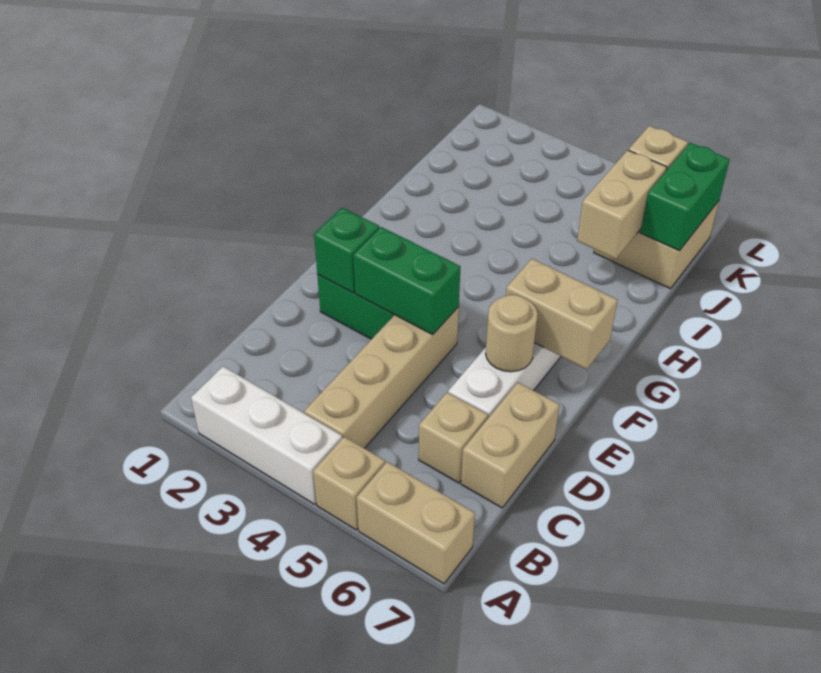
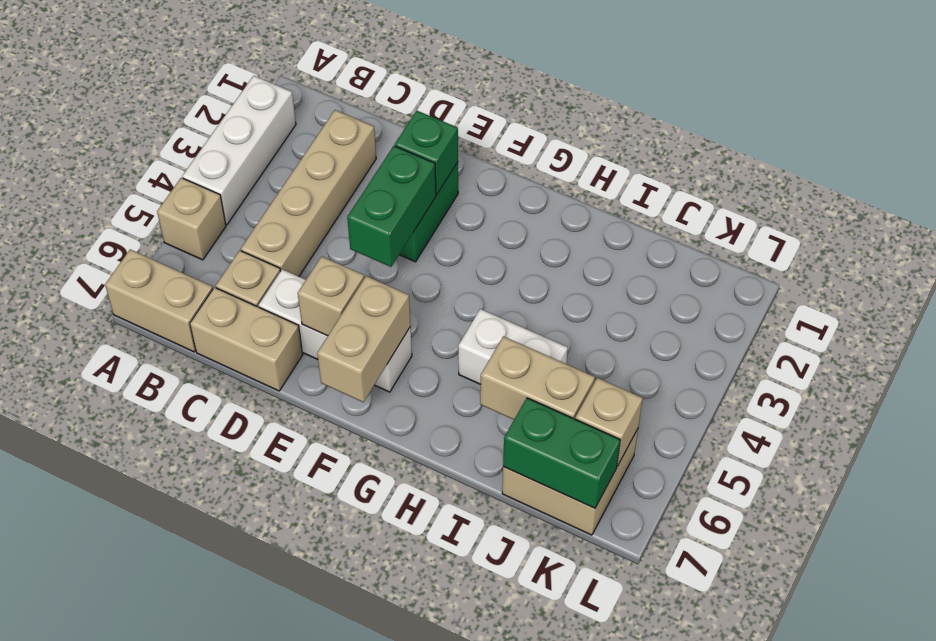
tan 1x2 brick [357,462,475,584] -> tan 1x2 brick turned to [105,249,213,352]
tan 1x4 brick [304,307,459,448] -> tan 1x4 brick turned to [241,110,376,276]
tan 1x1 round brick [485,295,538,372] -> tan 1x1 brick [298,256,364,336]
none -> white 1x2 brick [458,309,568,384]

